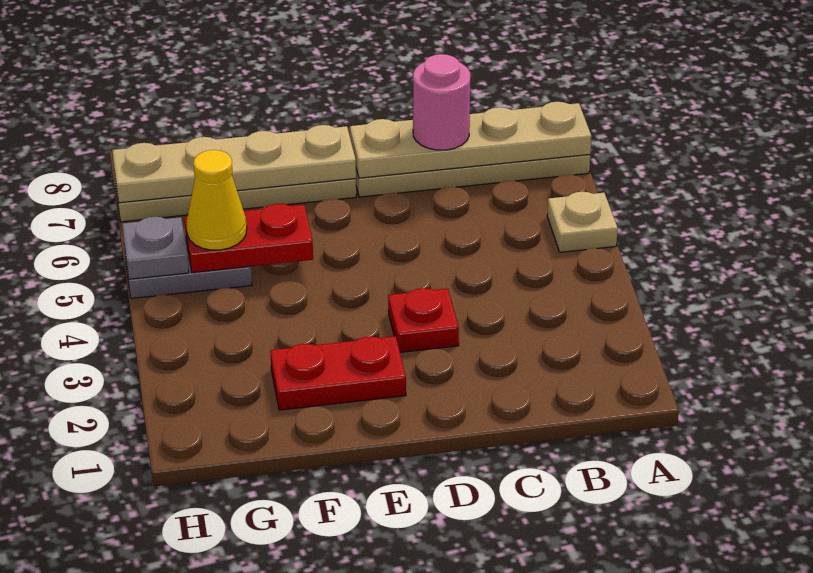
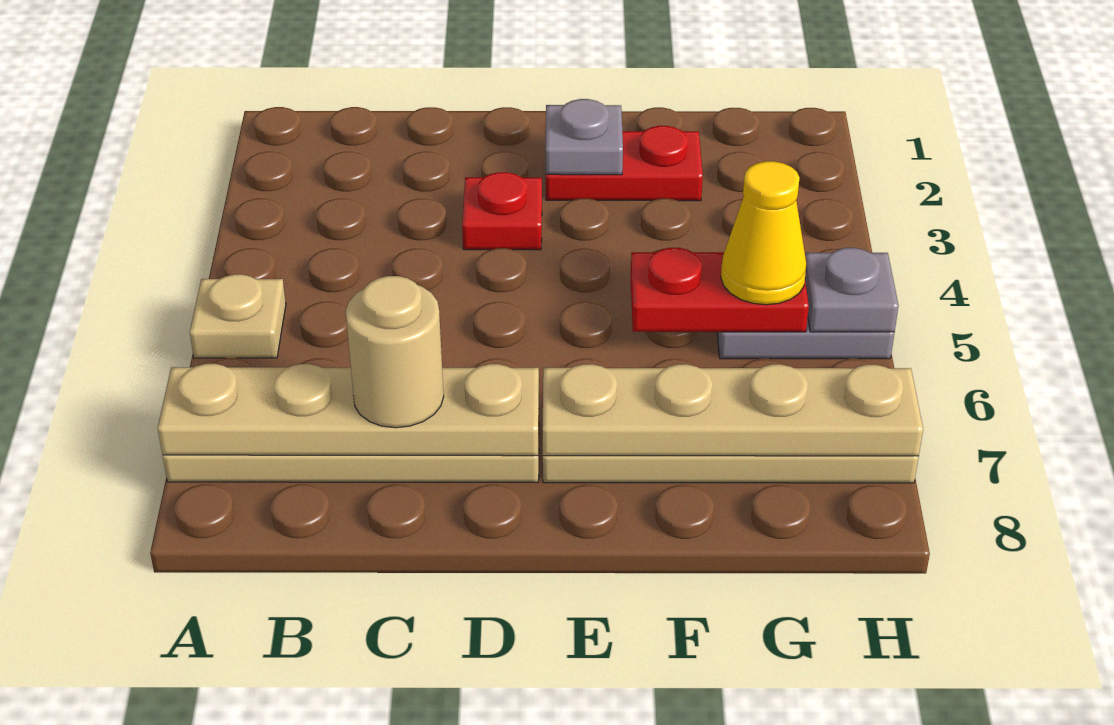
pink 1x1 round brick [413,54,470,150] -> tan 1x1 round brick [346,276,444,428]
none -> grey 1x1 plate [546,99,623,175]

